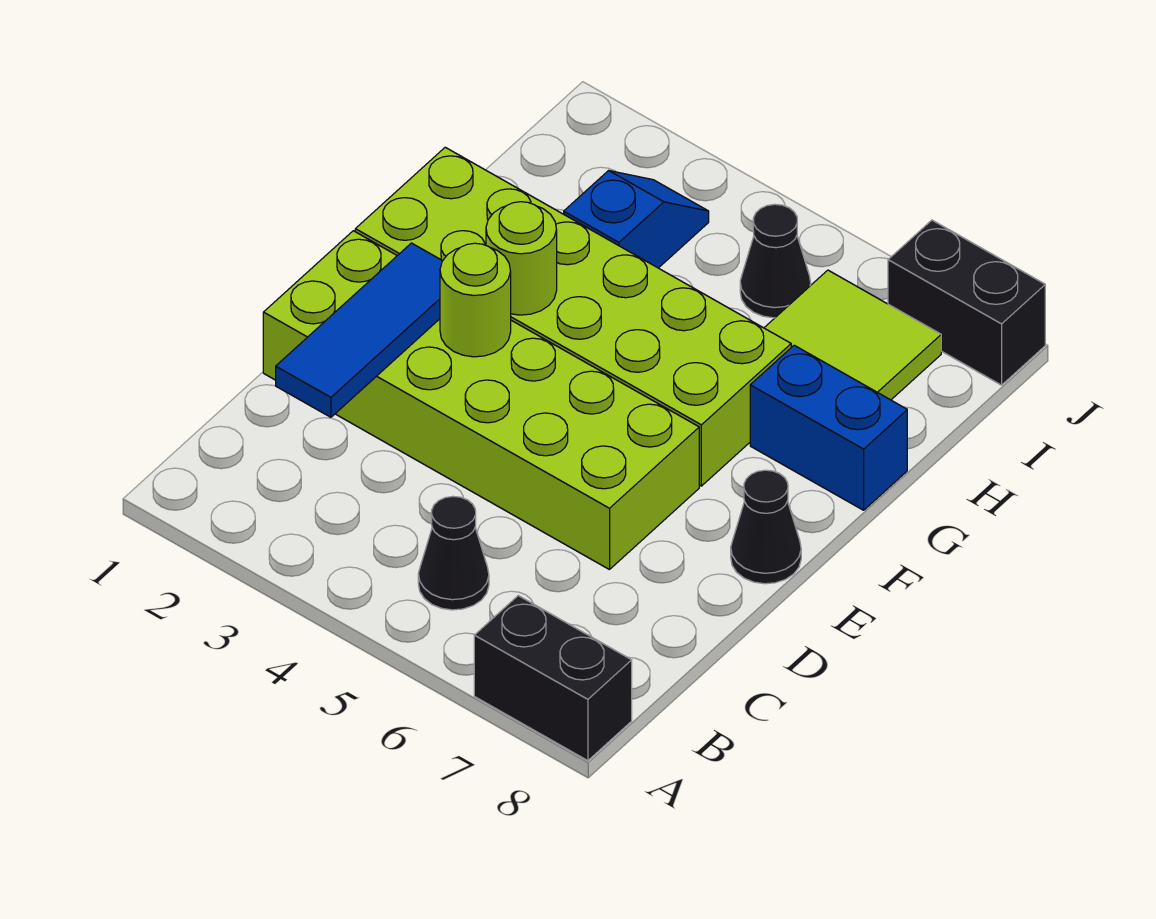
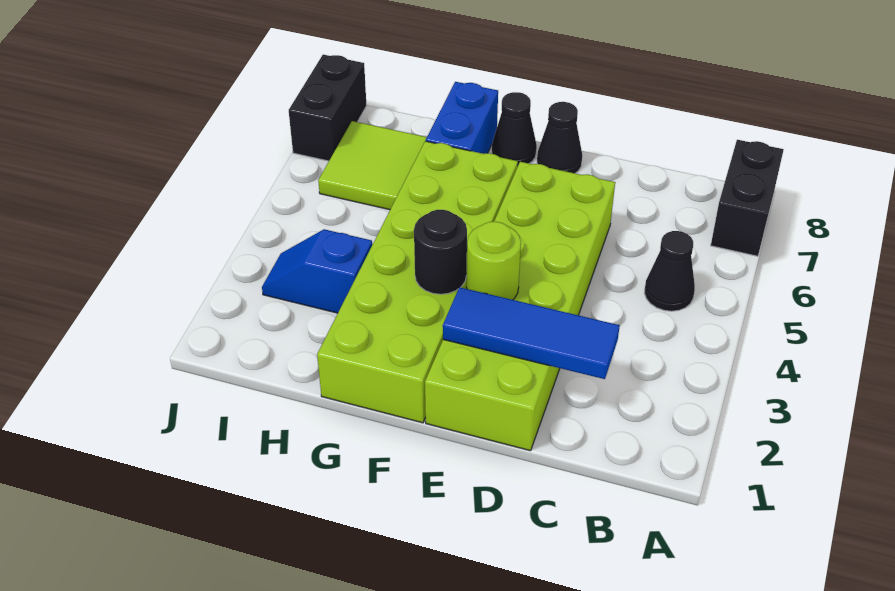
lime 1x1 round brick [486,202,557,315] -> black 1x1 round brick [414,210,467,294]
black 1x1 cone [740,204,811,318] -> black 1x1 cone moved to [492,92,537,167]

